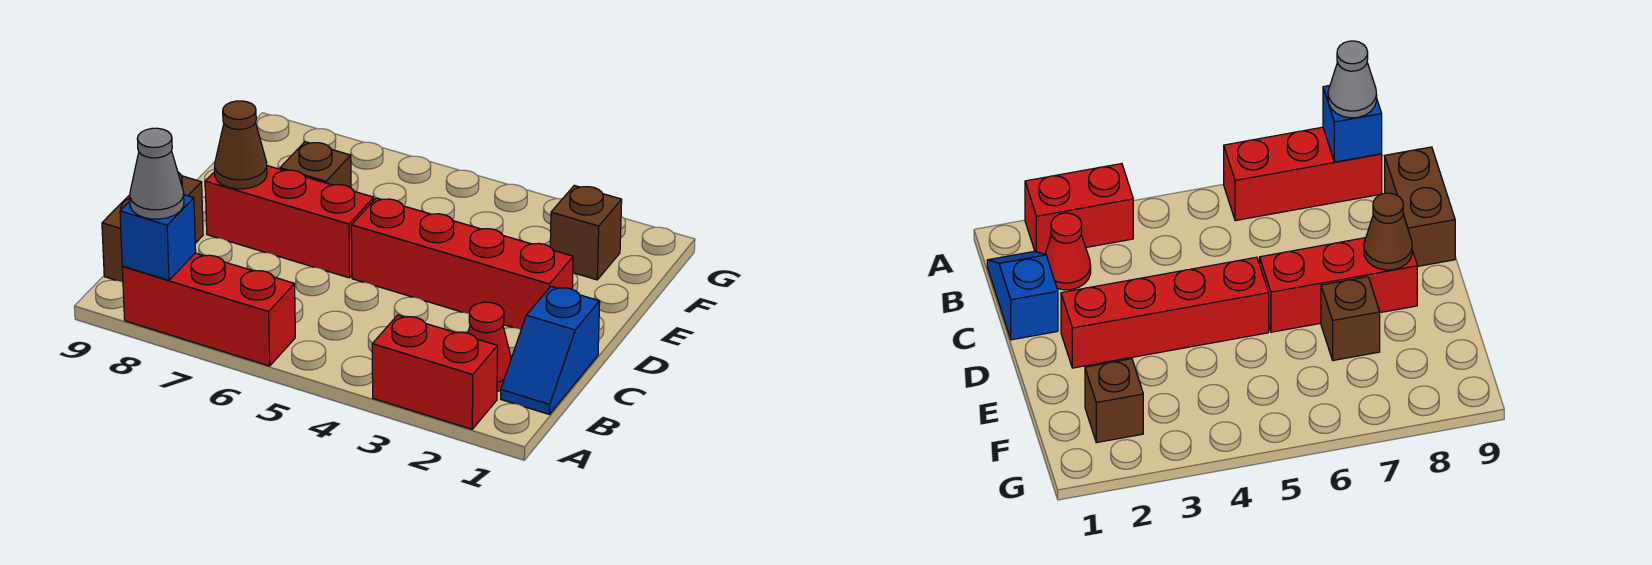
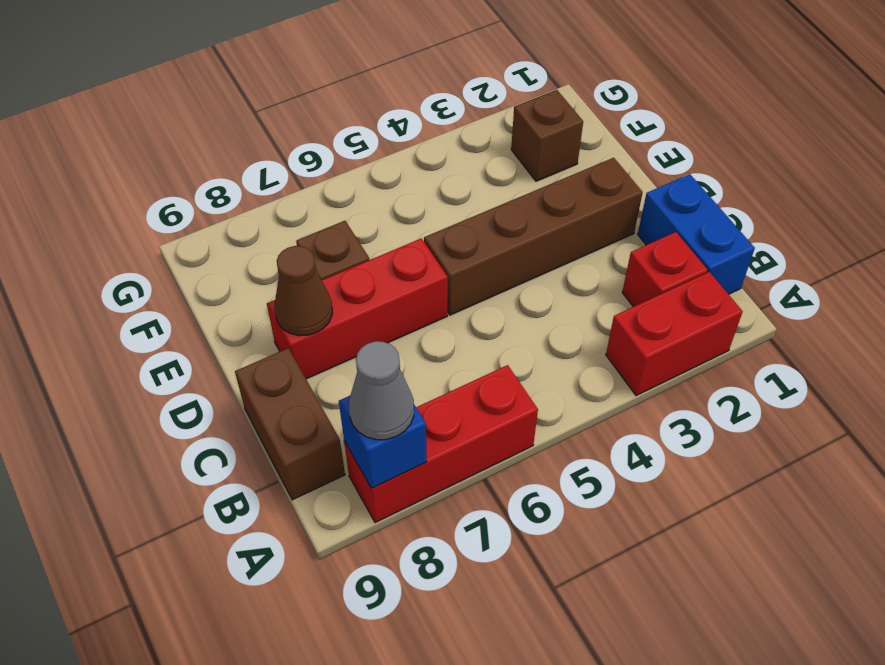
blue 1x2 slope [501,286,600,414] -> blue 1x2 brick [638,174,755,294]
red 1x1 cone [468,302,511,391] -> red 1x1 brick [622,232,708,307]
red 1x4 brick [351,198,573,329] -> brown 1x4 brick [424,158,643,315]

